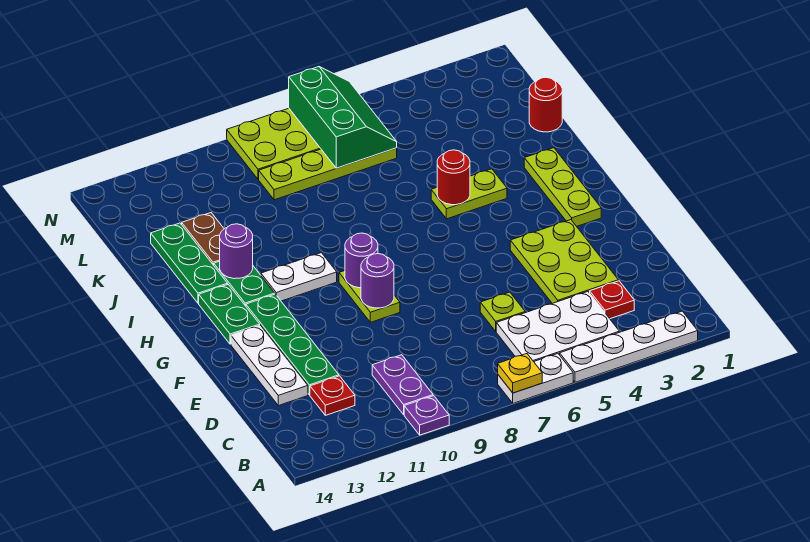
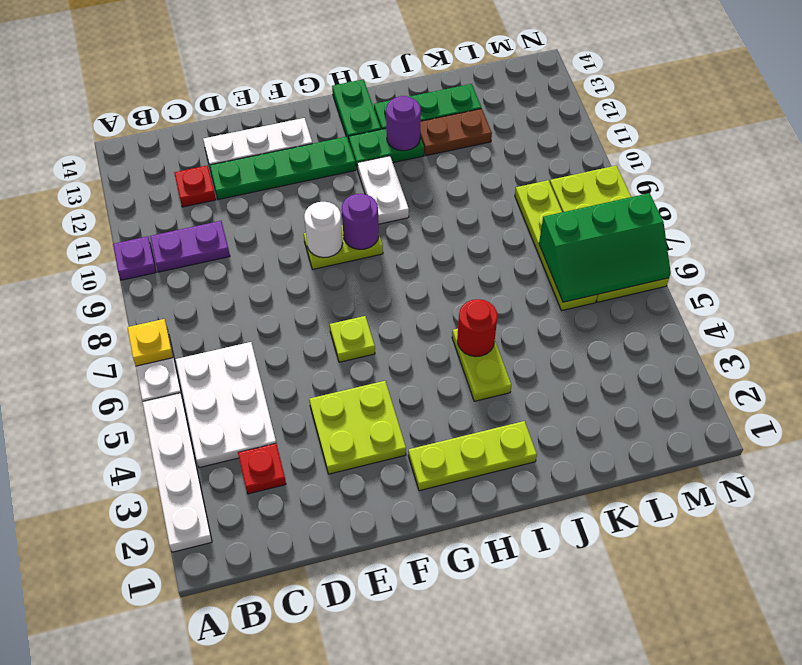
lime 2x3 plate [510,220,618,303] -> lime 2x2 plate [309,381,406,474]
lime 1x1 plate [480,292,525,331] -> lime 1x1 plate moved to [330,316,375,362]
purple 1x1 round brick [361,254,394,308] -> white 1x1 round brick [304,202,343,258]
green 1x2 plate [199,285,260,344] -> green 1x2 plate turned to [332,79,381,141]
red 1x1 round brick [529,77,562,132] -> none

